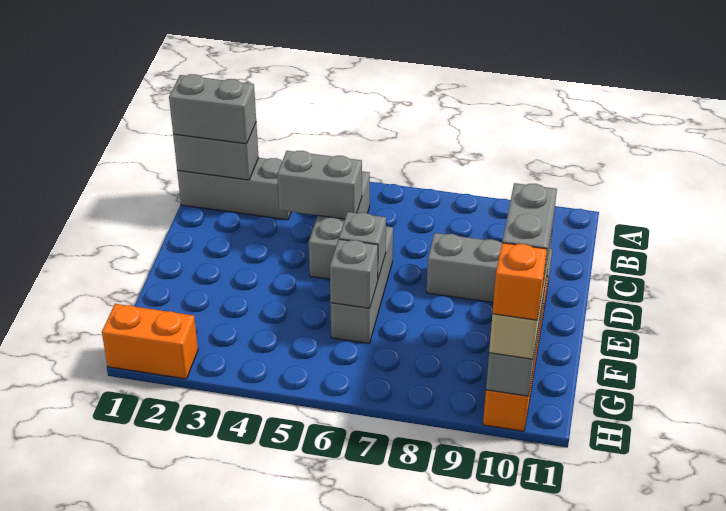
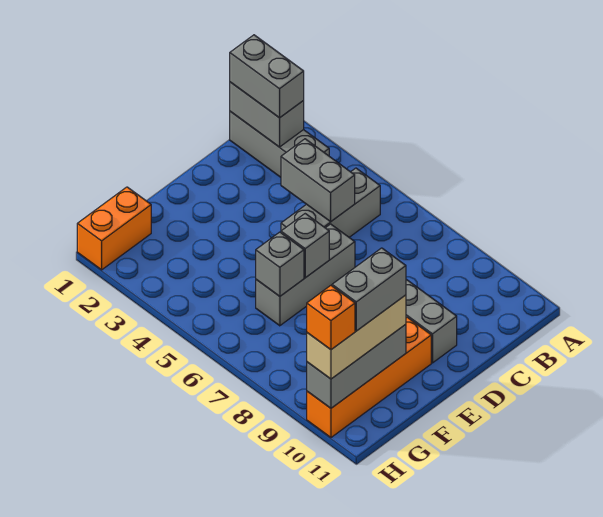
orange 1x2 brick [102,304,198,379] -> orange 1x2 brick turned to [77,187,151,270]

